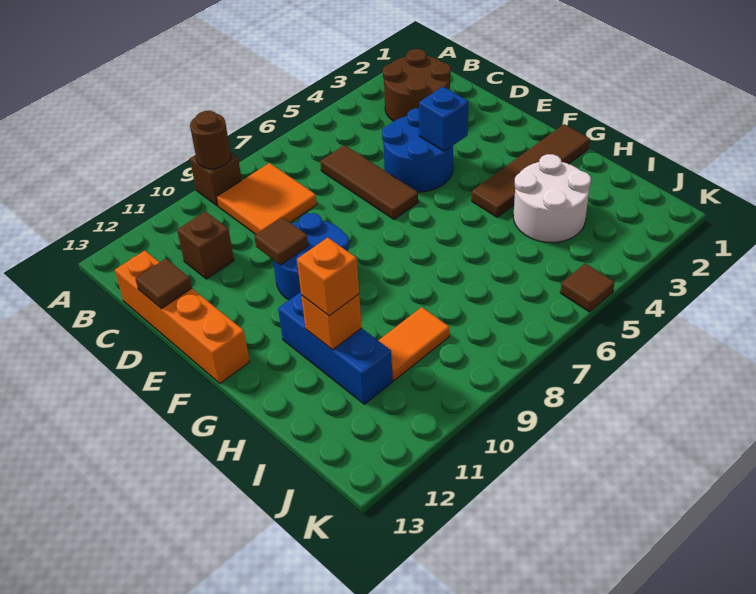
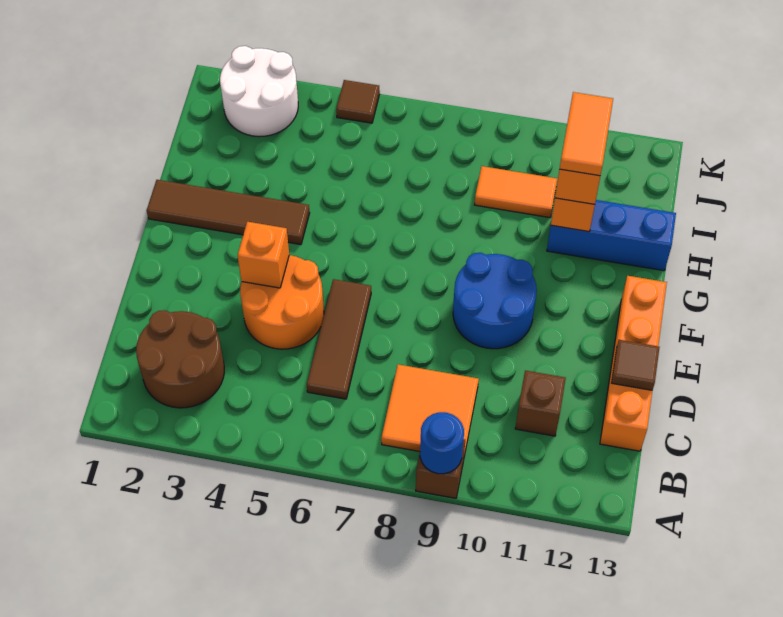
brown 1x1 round brick [190,111,231,169] -> blue 1x1 round brick [420,412,464,474]
blue 2x2 round brick [382,108,453,192] -> orange 2x2 round brick [240,255,324,349]
blue 1x1 brick [419,87,469,151] -> orange 1x1 brick [237,222,289,288]
brown 1x1 tile [254,217,308,265] -> none
blue 1x3 brick [278,292,393,404] -> blue 1x3 brick turned to [547,200,676,271]
white 2x2 round brick [513,154,591,243] -> white 2x2 round brick moved to [220,46,298,137]
none -> orange 1x2 tile [560,92,613,176]

